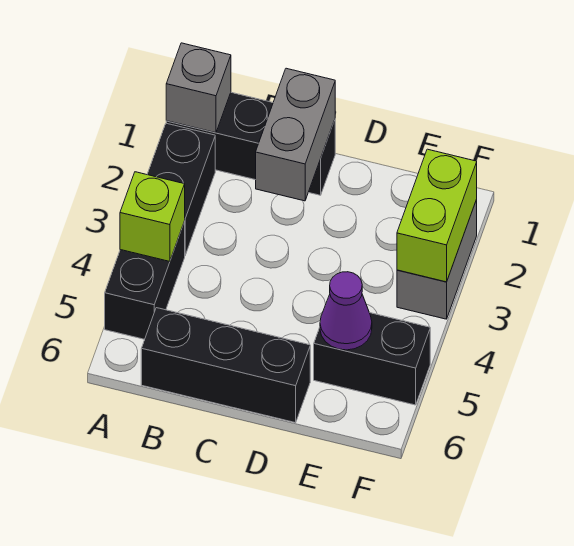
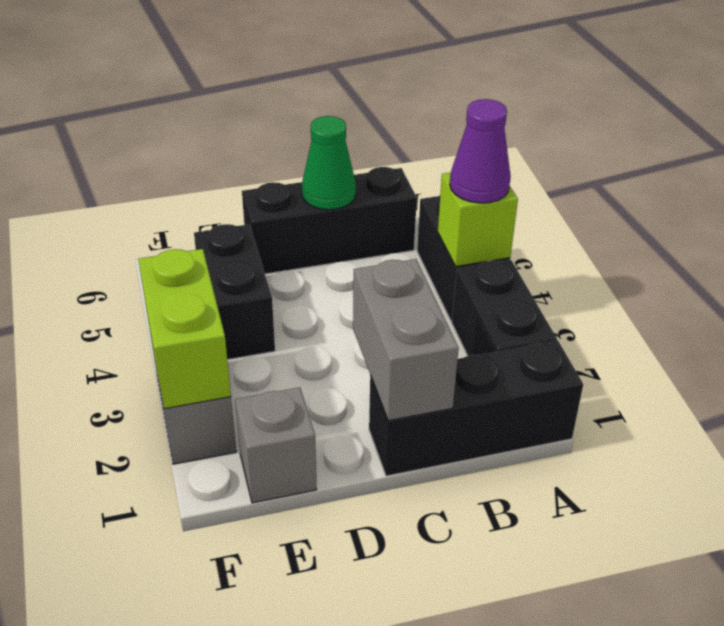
grey 1x1 brick [166,43,231,133] -> grey 1x1 brick moved to [235,387,317,503]
none -> green 1x1 cone [302,116,356,210]
black 1x2 brick [314,313,430,405] -> black 1x2 brick turned to [194,224,275,360]
purple 1x1 cone [320,272,372,350] -> purple 1x1 cone moved to [450,99,511,203]

